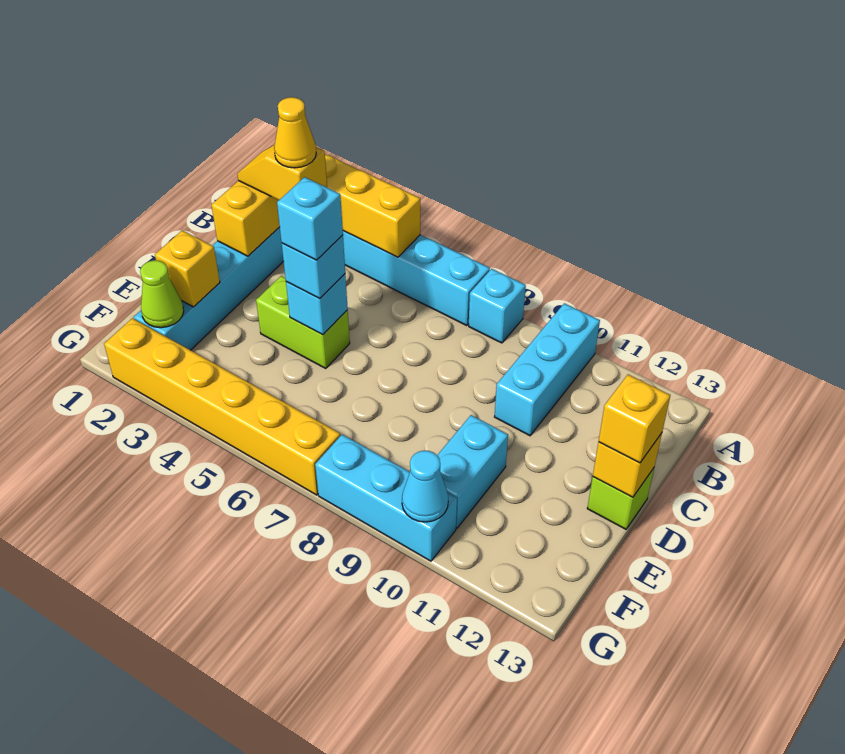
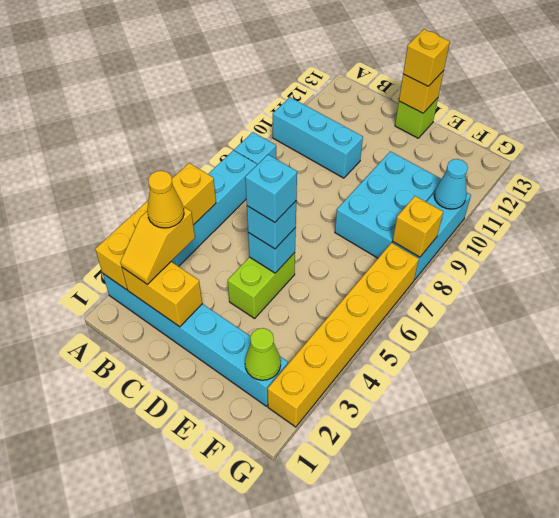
yellow 1x1 brick [155,230,220,307] -> yellow 1x1 brick moved to [392,196,443,257]
cyan 1x2 brick [437,415,508,528] -> cyan 2x3 brick [335,151,441,258]

